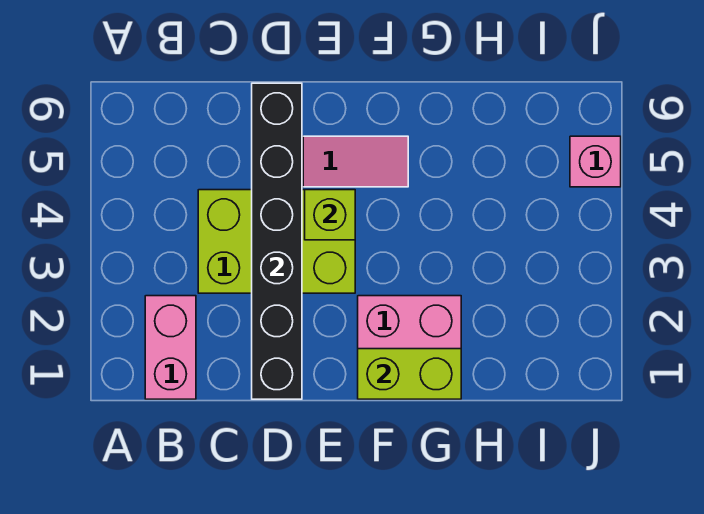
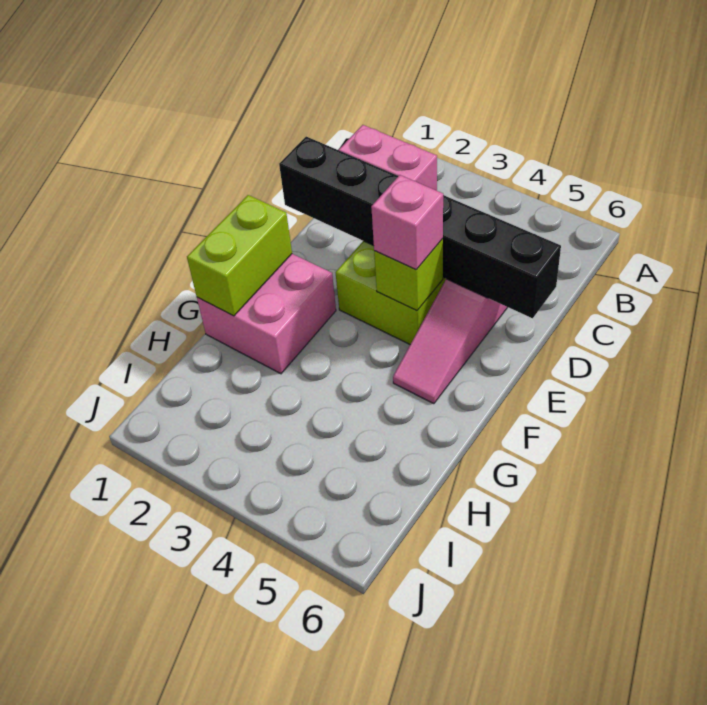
pink 1x1 brick [570,136,621,187] -> pink 1x1 brick moved to [371,175,443,270]

